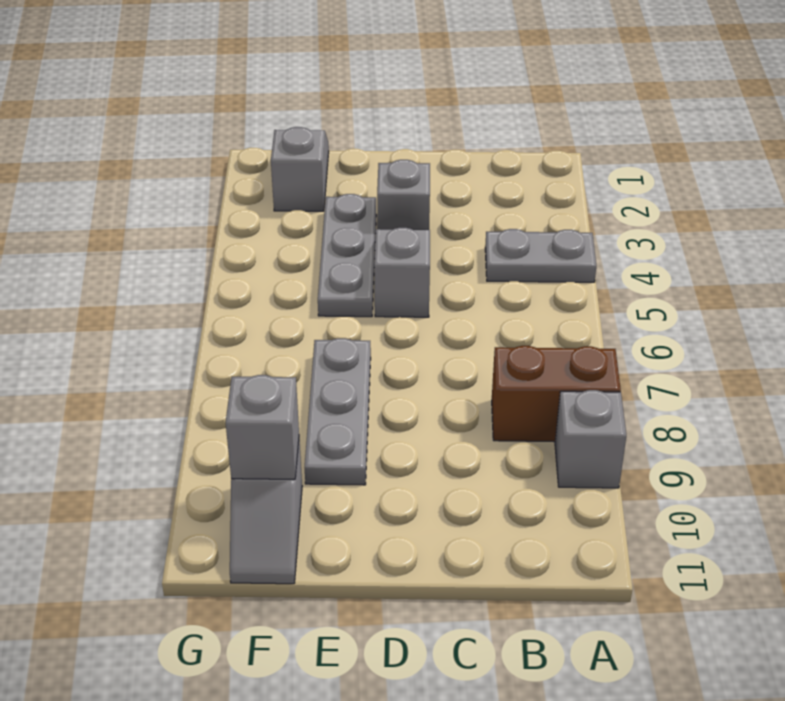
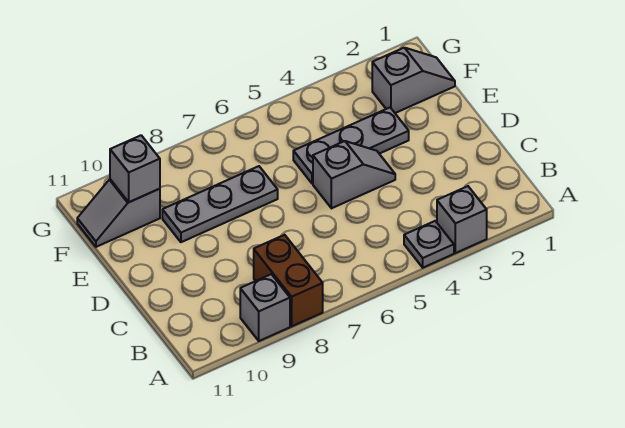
grey 1x2 plate [485,229,596,282] -> grey 1x1 plate [404,221,454,268]
grey 1x1 brick [377,160,430,230] -> grey 1x1 brick moved to [437,186,487,253]

